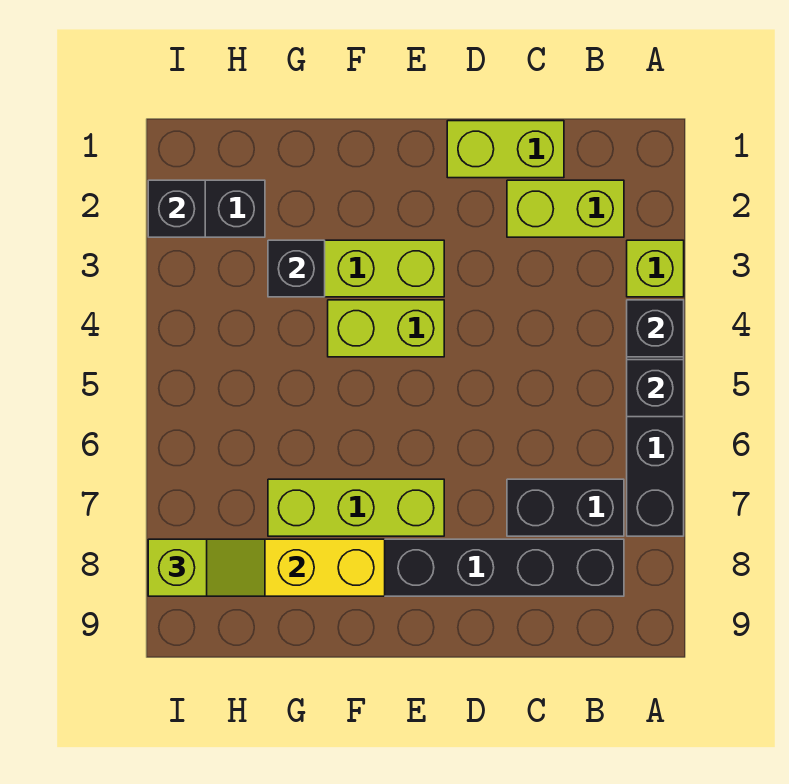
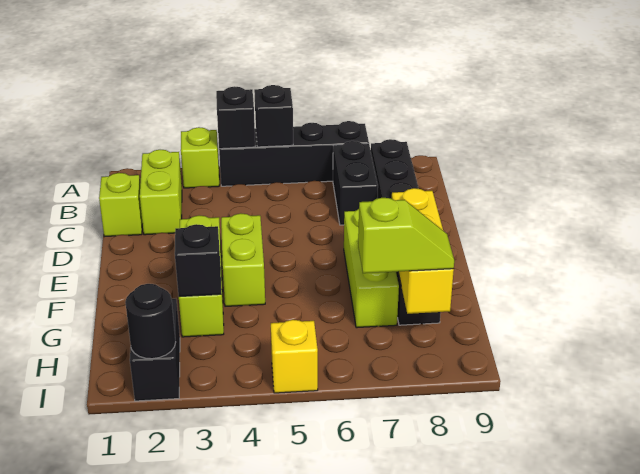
lime 1x2 brick [447,121,564,178] -> lime 1x1 brick [99,173,143,237]
lime 1x2 slope [148,539,265,596] -> lime 1x2 slope turned to [358,198,454,273]
black 1x1 brick [148,180,205,237] -> black 1x1 round brick [125,284,176,359]
none -> yellow 1x1 brick [271,320,318,393]

